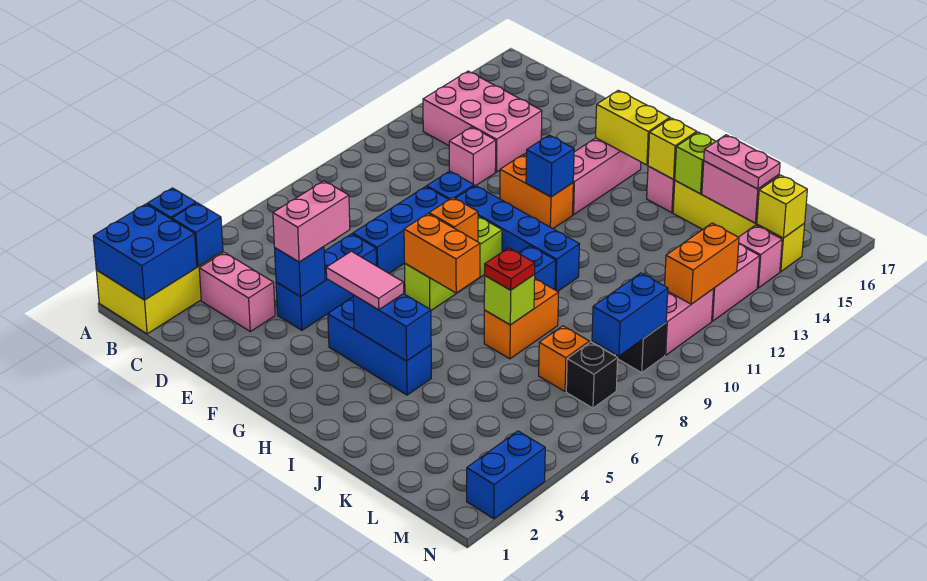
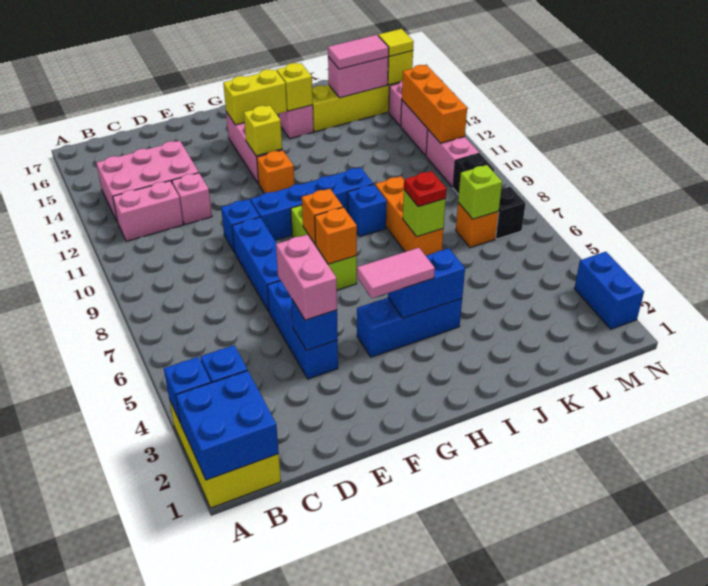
pink 1x2 brick [199,252,275,331] -> pink 1x2 brick moved to [113,181,183,241]
orange 1x2 brick [500,155,573,229] -> orange 1x1 brick [257,150,294,193]
orange 1x2 brick [404,214,480,293] -> orange 1x1 brick [315,207,357,264]
blue 1x1 brick [526,135,574,197] -> none
none -> yellow 1x1 brick [244,105,282,156]
orange 1x2 brick [484,279,559,359] -> orange 1x3 brick [375,176,443,256]
lime 1x1 brick [675,132,716,194] -> lime 1x1 brick moved to [458,165,502,219]
pink 1x2 plate [704,135,780,189] -> pink 1x2 tile [328,35,389,69]
blue 1x2 brick [592,273,668,356] -> none
orange 1x2 brick [665,223,739,304] -> orange 1x3 brick [402,65,467,143]
none -> yellow 1x1 tile [378,29,414,56]

